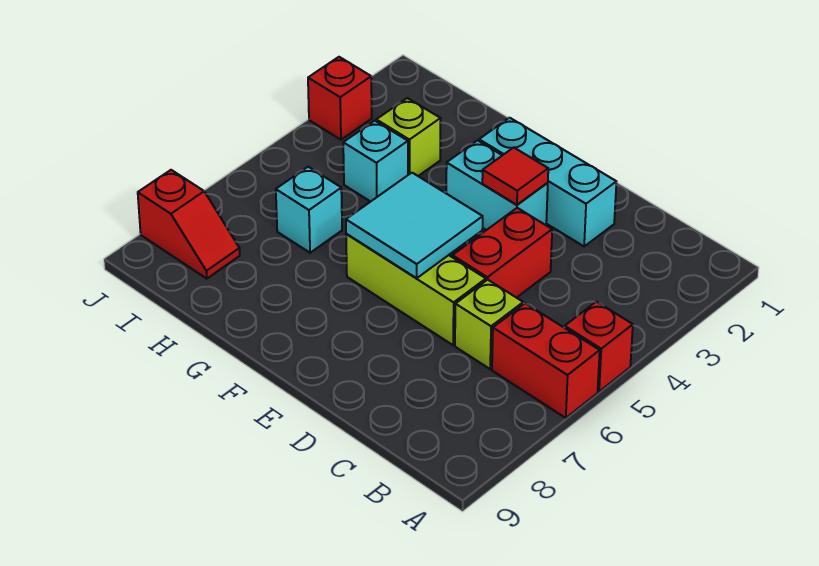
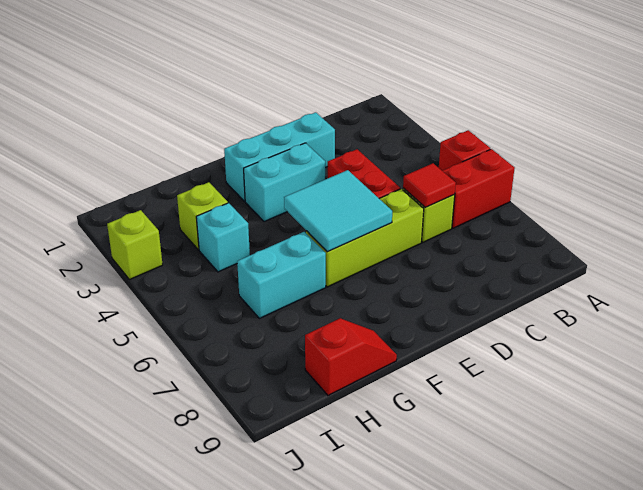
red 1x1 tile [482,148,548,205] -> red 1x1 tile moved to [403,163,456,207]
cyan 1x1 brick [276,167,342,253] -> cyan 1x2 brick [237,232,326,318]
red 1x2 slope [138,170,240,279] -> red 1x2 slope moved to [305,318,397,396]
red 1x1 brick [308,57,372,140] -> lime 1x1 brick [107,210,163,280]

